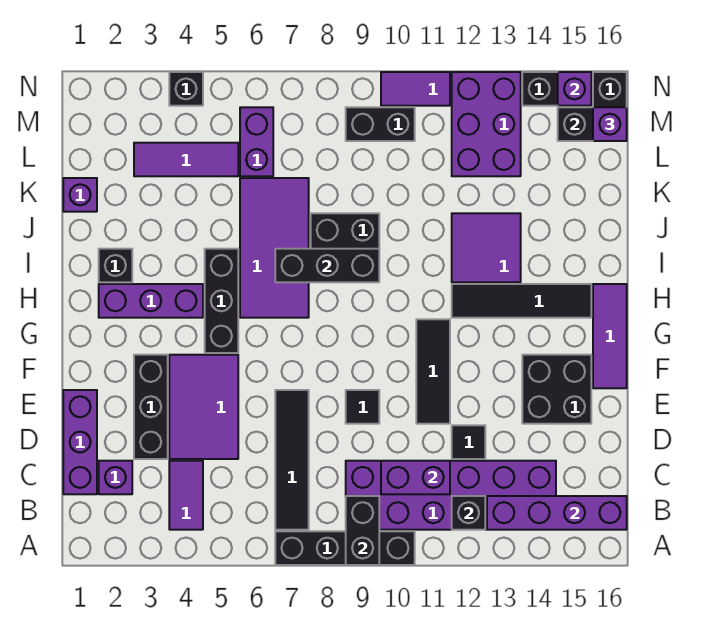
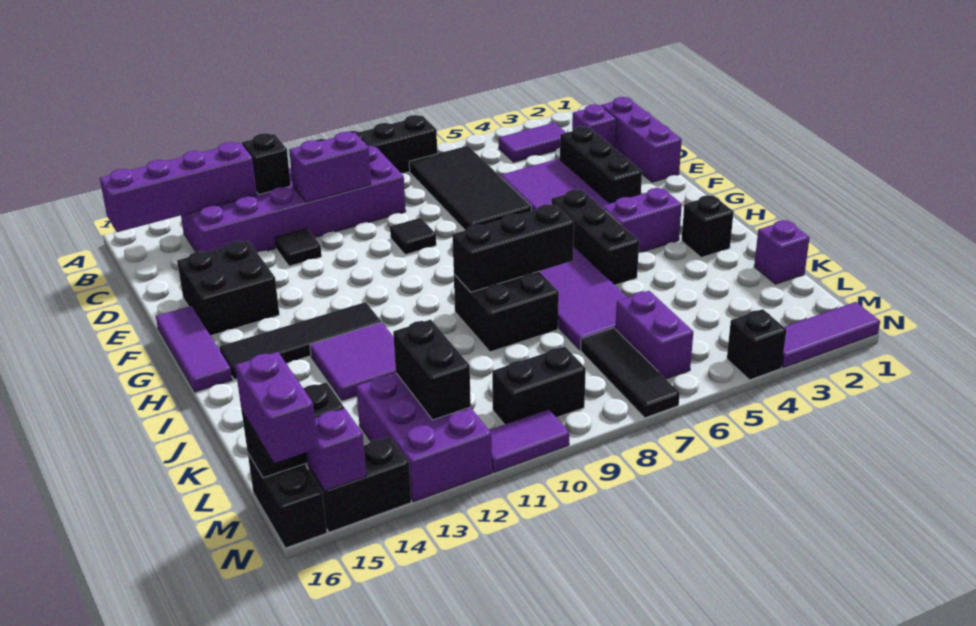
black 1x2 brick [346,496,379,565] -> black 1x2 brick moved to [393,320,471,420]
purple 1x2 tile [169,461,203,530] -> purple 1x2 tile turned to [499,123,566,162]
black 1x4 tile [275,390,309,530] -> black 2x4 tile [409,146,531,230]
black 1x3 tile [416,319,450,424] -> black 1x3 tile moved to [581,328,680,418]
purple 1x3 brick [99,284,203,318] -> purple 1x2 brick [602,188,682,252]
purple 1x3 tile [134,143,238,176] -> purple 1x3 tile moved to [782,302,880,368]
purple 1x1 brick [593,107,627,141] -> purple 1x2 brick [235,352,318,463]

